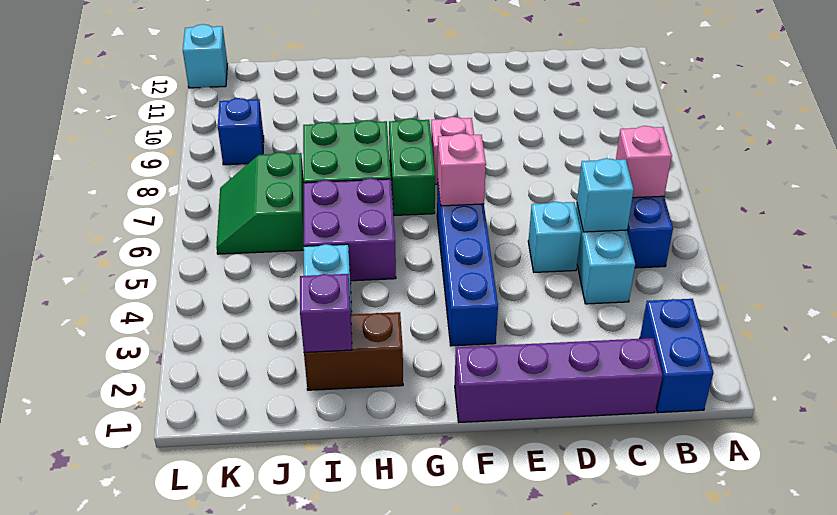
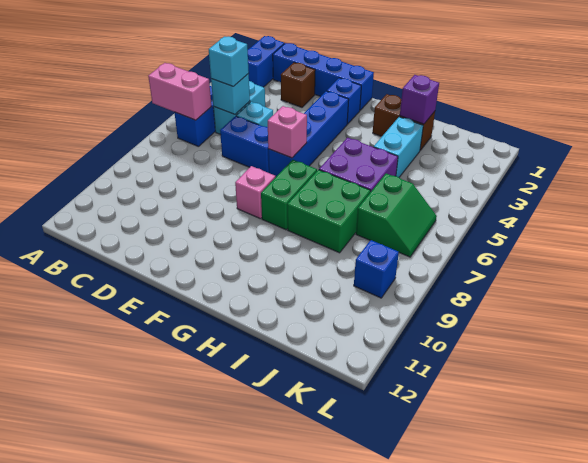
pink 1x1 brick [616,126,672,198] -> pink 1x2 brick [148,63,211,120]
purple 1x4 brick [455,338,663,422] -> blue 1x4 brick [273,43,374,110]
none -> brown 1x1 brick [281,63,315,107]
none -> blue 1x2 brick [220,116,269,173]
none -> blue 1x1 brick [327,78,361,124]
cyan 1x1 brick [183,24,227,88] -> cyan 1x1 brick moved to [209,36,249,86]

